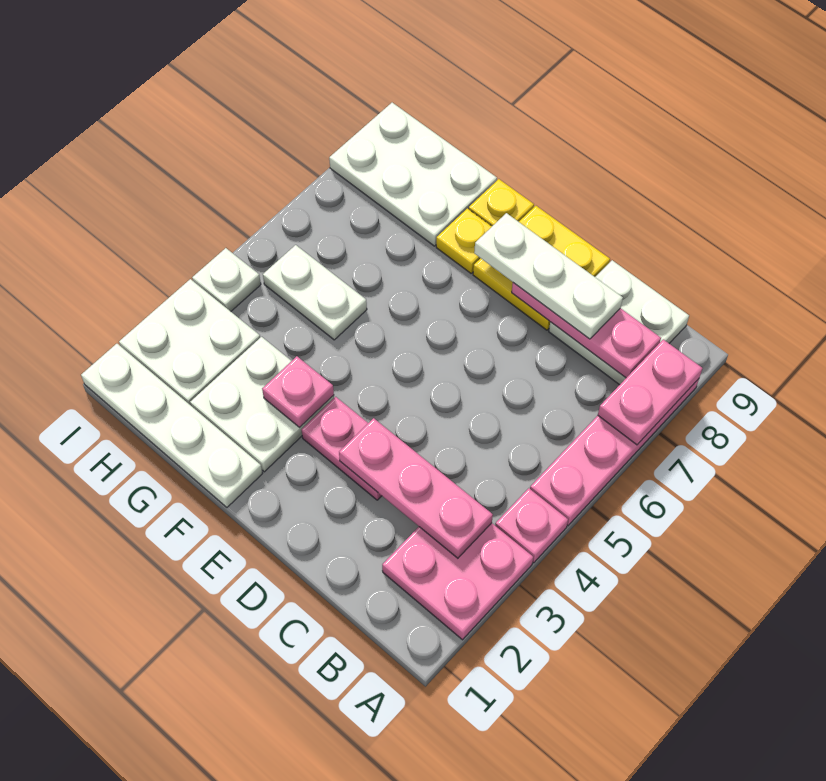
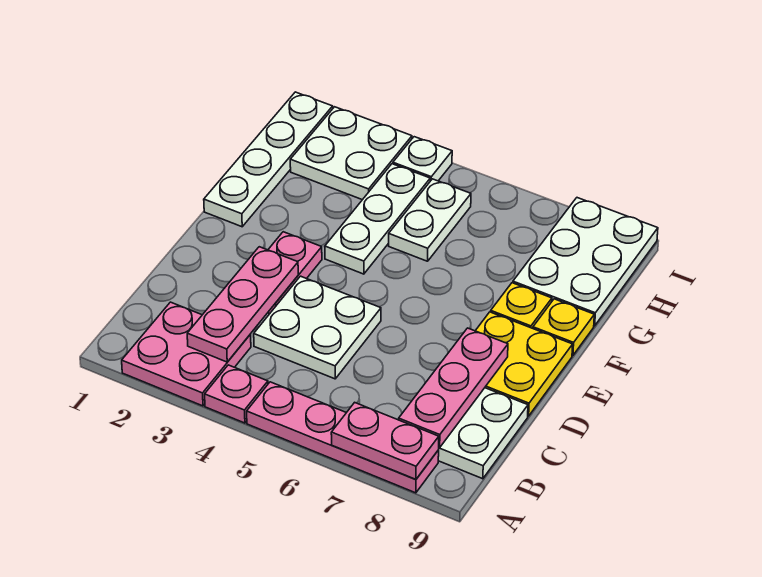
white 1x3 plate [474,213,623,339] -> white 1x3 plate moved to [325,164,430,274]
white 2x2 plate [190,337,334,472] -> white 2x2 plate moved to [254,276,381,379]
pink 1x1 plate [262,356,334,427] -> none

